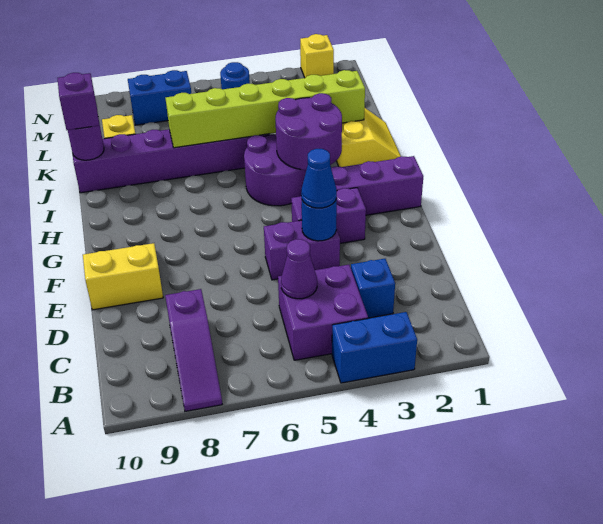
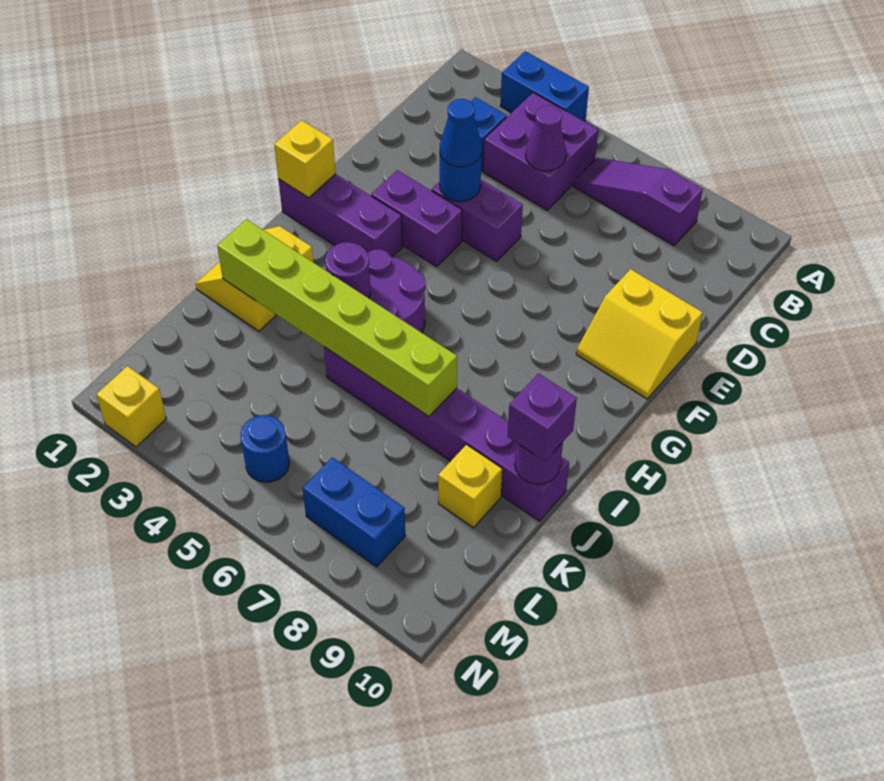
purple 1x3 slope [165,289,222,411] -> purple 1x3 slope turned to [573,158,703,246]
none -> yellow 1x1 brick [274,120,336,198]
purple 2x2 round brick [276,93,342,170] -> purple 1x1 round brick [325,242,371,298]

